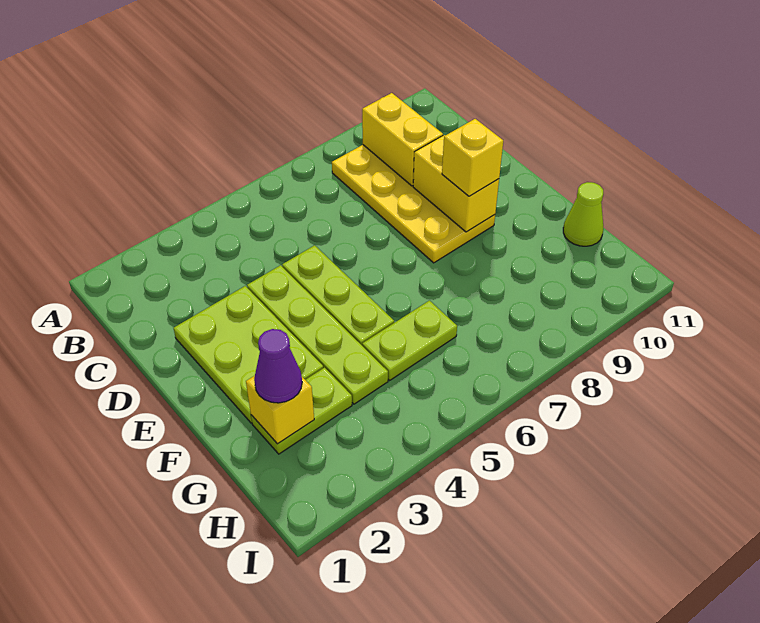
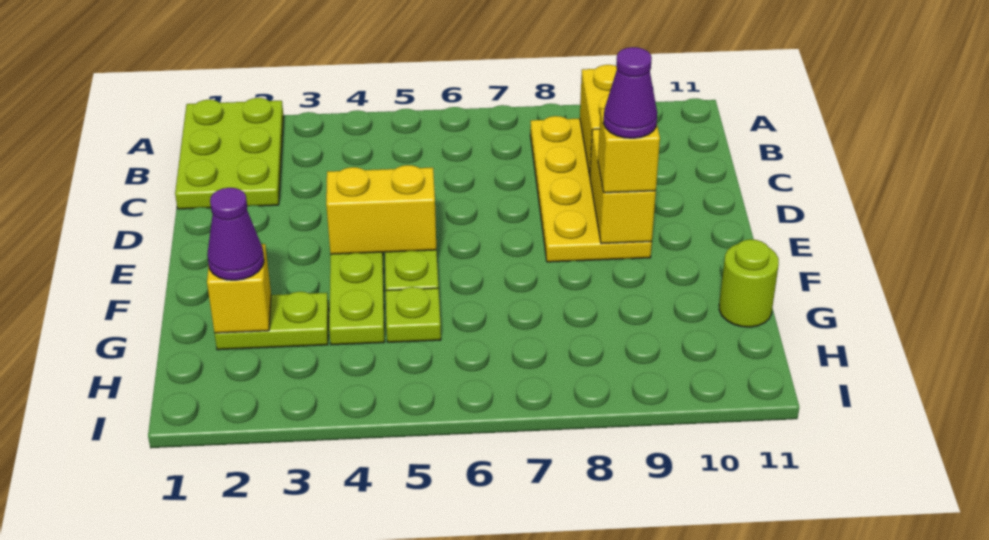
lime 2x3 plate [174,286,323,423] -> lime 2x3 plate moved to [175,98,284,209]
none -> yellow 1x2 brick [326,165,436,254]
none -> purple 1x1 cone [603,47,657,138]
lime 1x2 plate [362,301,457,380] -> lime 1x1 plate [386,287,441,342]
lime 1x1 cone [563,182,603,246] -> lime 1x1 round brick [719,239,779,327]

